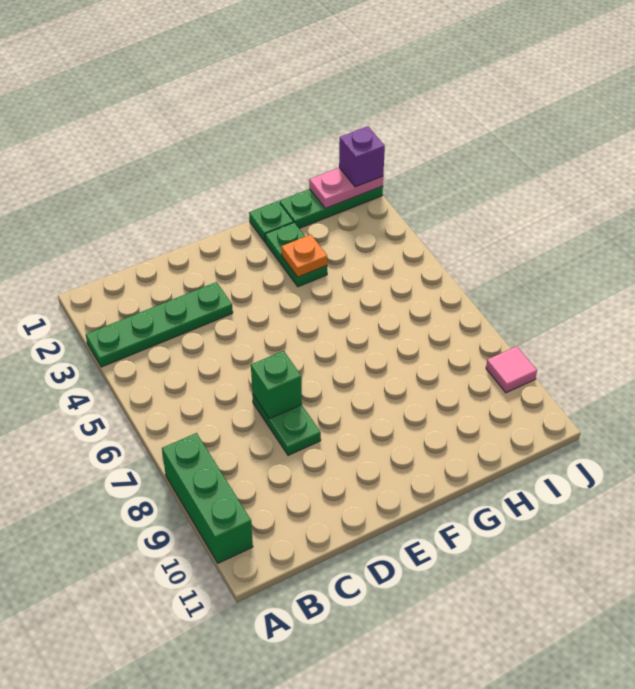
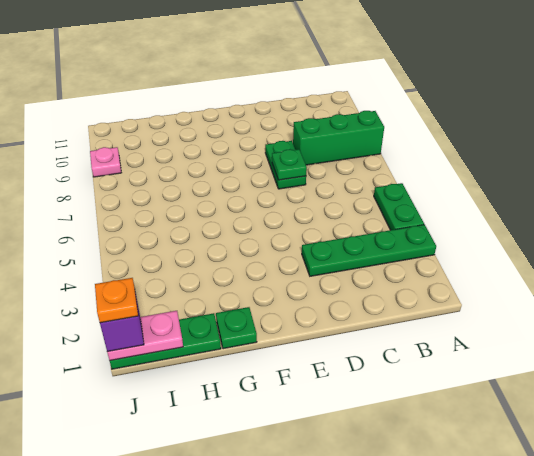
green 1x3 brick [162,433,253,563] -> green 1x3 brick turned to [293,111,384,165]
green 1x1 brick [251,351,302,419] -> green 1x1 plate [272,149,307,180]
green 1x2 plate [265,223,327,287] -> green 1x2 plate moved to [374,183,424,230]
orange 1x1 plate [281,235,327,277] -> orange 1x1 plate moved to [95,278,138,323]
pink 1x1 tile [486,346,537,393] -> pink 1x1 plate [90,147,121,177]

